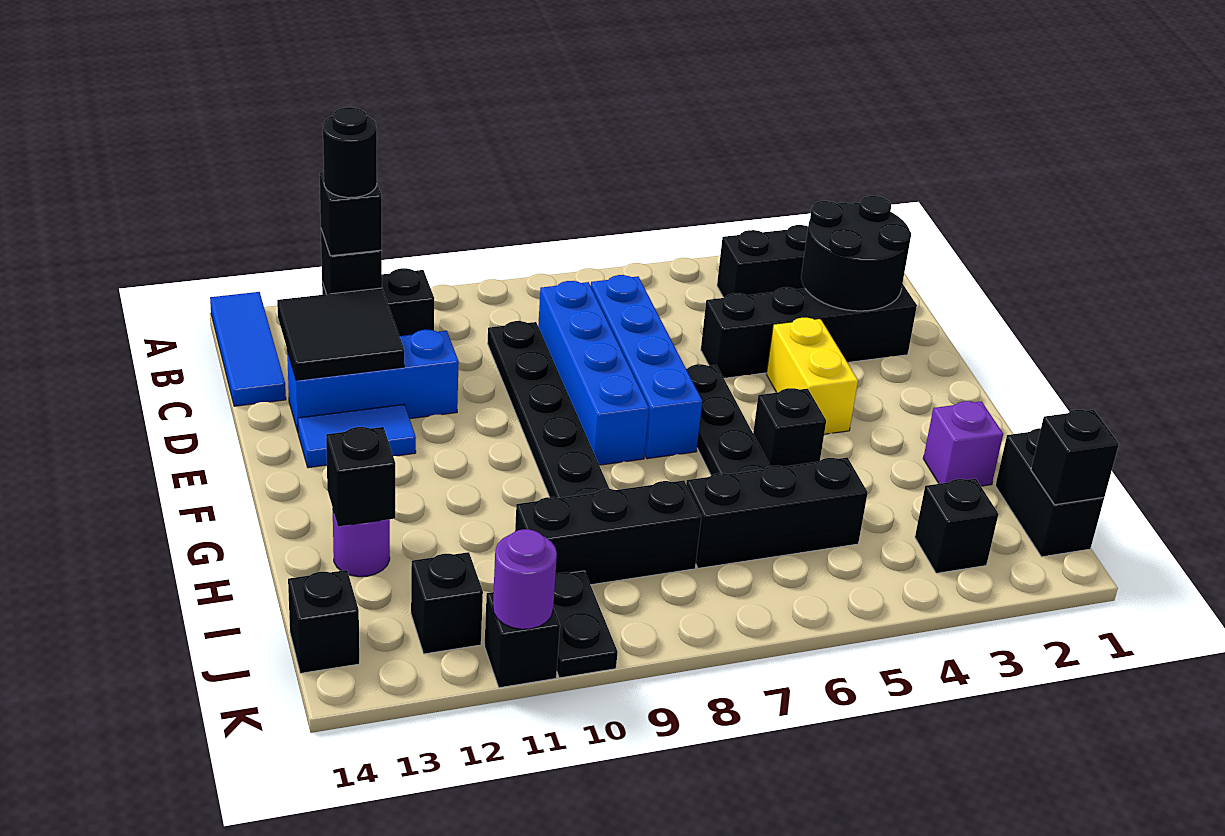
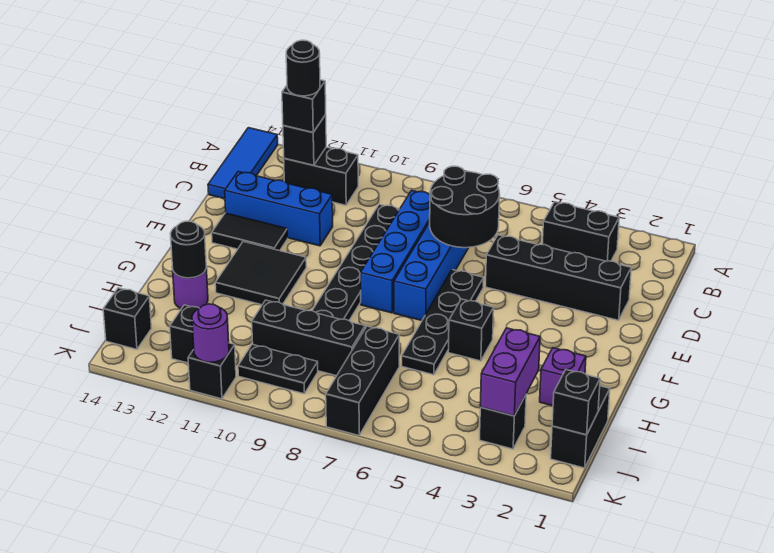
black 2x2 round brick [801,196,911,311] -> black 2x2 round brick moved to [430,166,500,248]
black 2x2 tile [277,288,404,380] -> black 2x2 tile moved to [215,242,306,305]
yellow 1x2 brick [766,318,858,434] -> none
blue 1x2 tile [298,404,416,468] -> black 1x2 tile [212,213,288,251]
black 1x1 brick [326,427,395,526] -> black 1x1 round brick [170,221,206,278]
none -> purple 1x2 brick [480,328,540,416]
black 1x3 brick [686,458,868,568] -> black 1x3 brick turned to [326,326,399,436]
black 1x2 plate [553,571,618,678] -> black 1x2 plate turned to [238,344,318,394]

